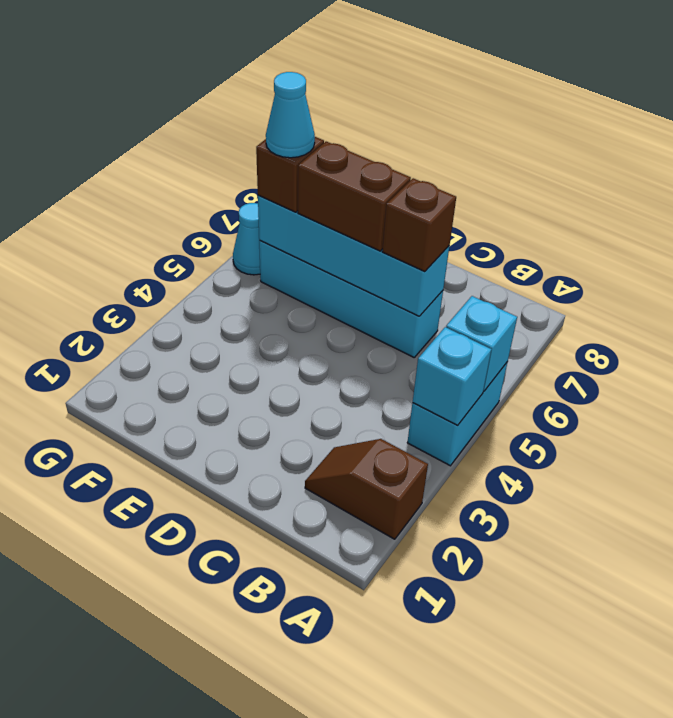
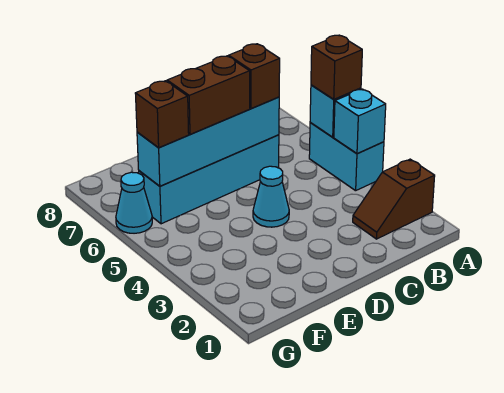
none -> brown 1x1 brick [311,35,362,99]
cyan 1x1 cone [266,72,315,158] -> cyan 1x1 cone moved to [253,166,289,227]

